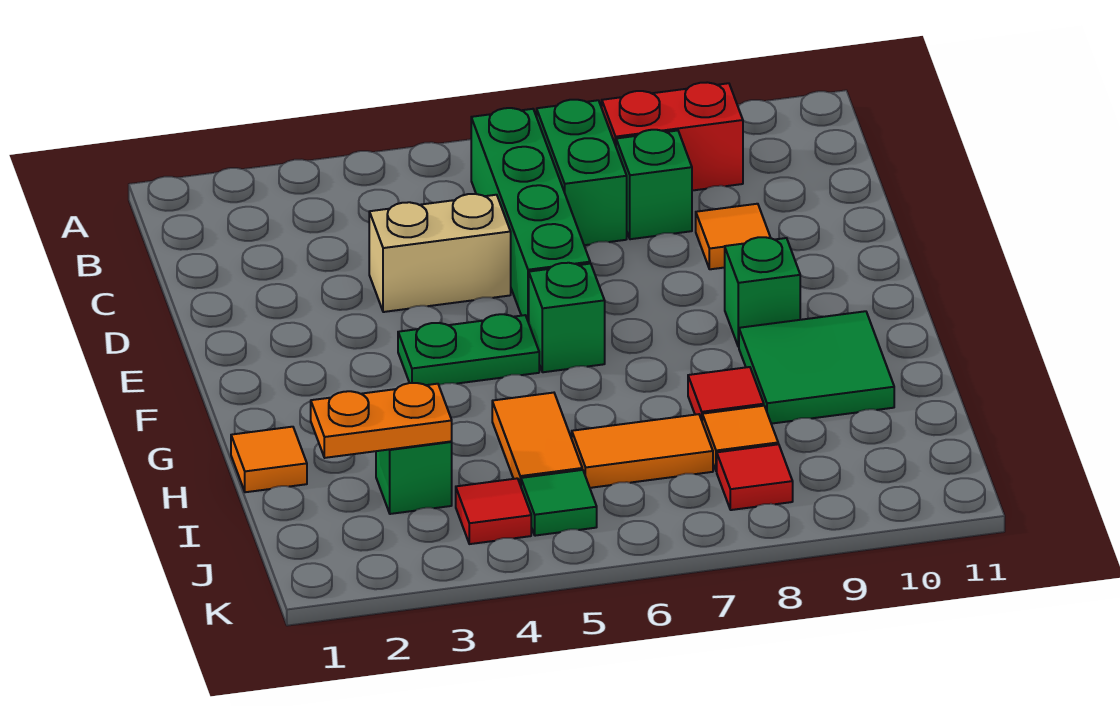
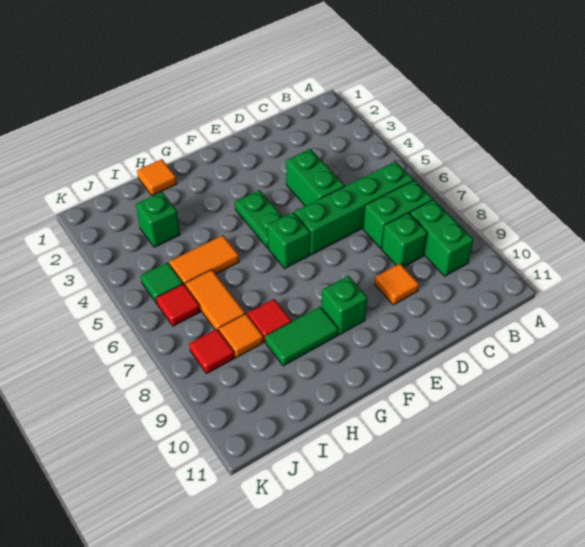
red 1x2 brick [602,82,743,191] -> green 1x2 brick [410,200,473,276]
tan 1x2 brick [369,194,511,312] -> green 1x2 brick [286,149,345,206]
green 2x2 tile [739,311,894,424] -> green 1x2 tile [265,307,338,366]
orange 1x2 plate [311,383,452,458] -> none
red 1x1 tile [456,478,531,544] -> red 1x1 tile moved to [156,284,200,326]

